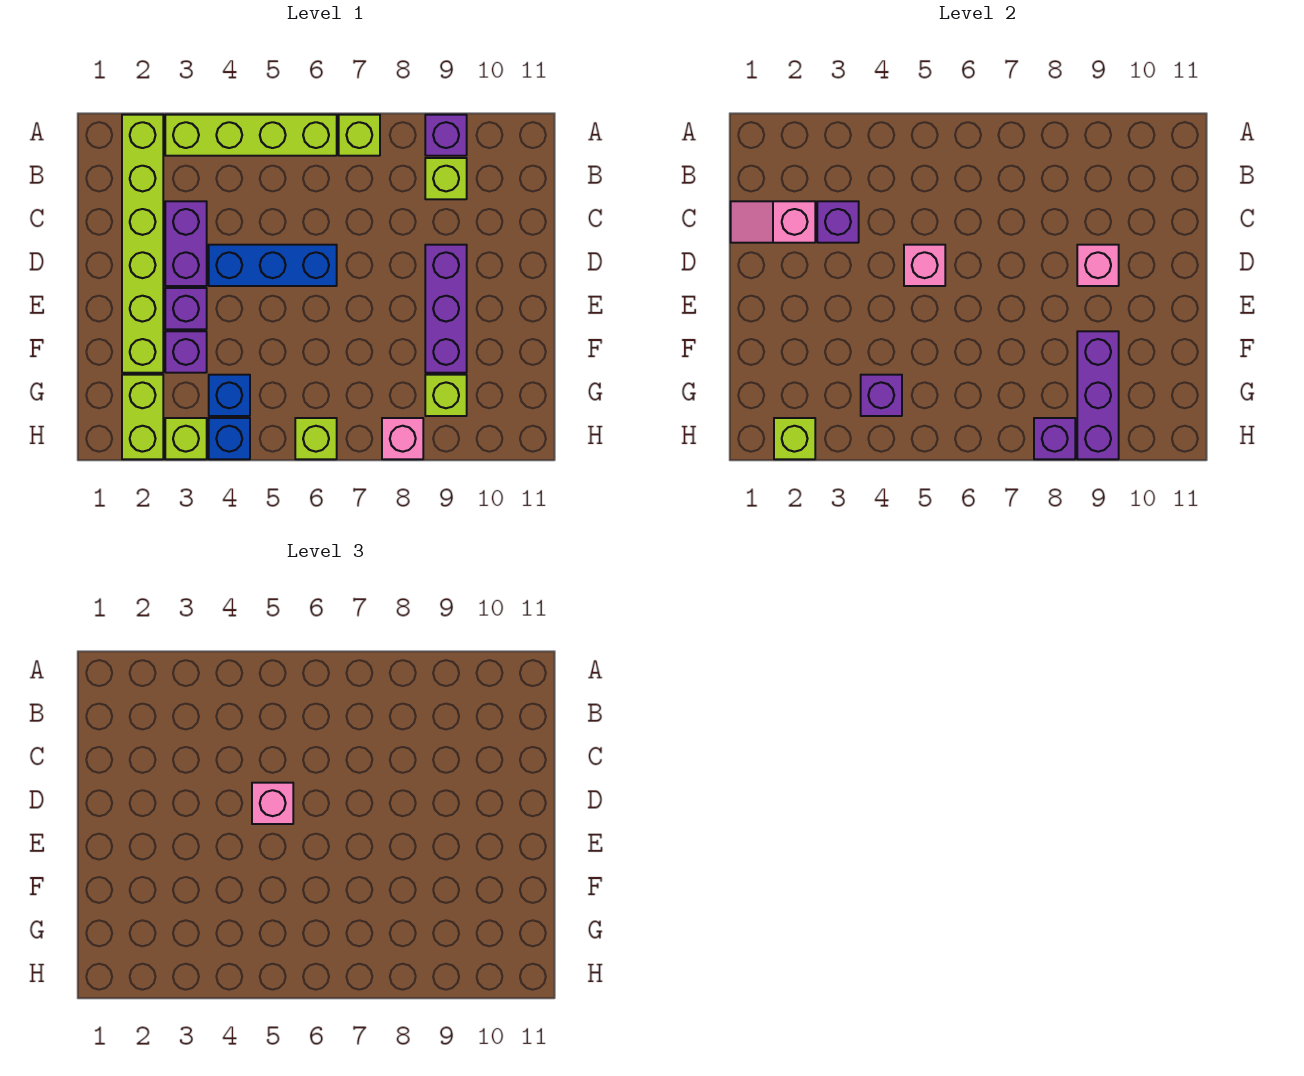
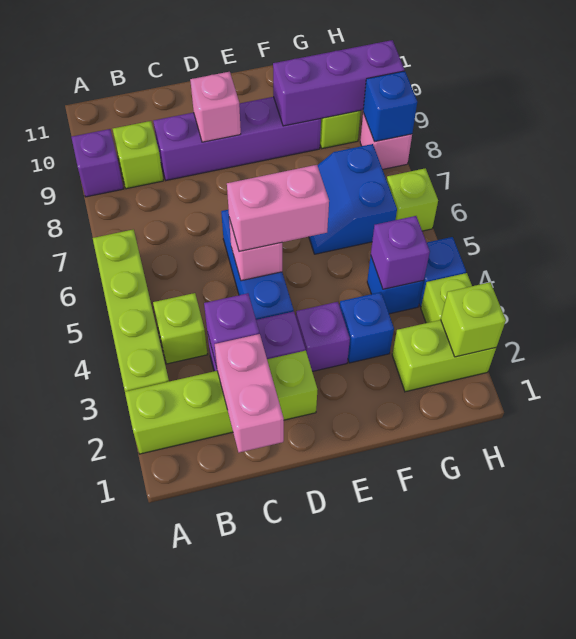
lime 1x6 brick [122,115,163,373] -> lime 1x4 brick [125,351,318,454]
lime 1x1 brick [339,115,380,156] -> lime 1x1 brick moved to [153,293,208,364]
pink 1x2 slope [731,201,815,243] -> pink 1x2 brick [215,334,284,453]
pink 1x1 brick [252,783,293,824] -> pink 1x2 brick [227,165,329,252]
purple 1x3 brick [425,245,467,373] -> purple 1x4 brick [153,97,321,180]
purple 1x1 brick [165,331,207,373] -> blue 1x1 brick [340,292,394,363]
none -> blue 2x2 slope [309,144,397,254]
purple 1x1 brick [1034,418,1075,459] -> blue 1x1 brick [363,71,417,142]

